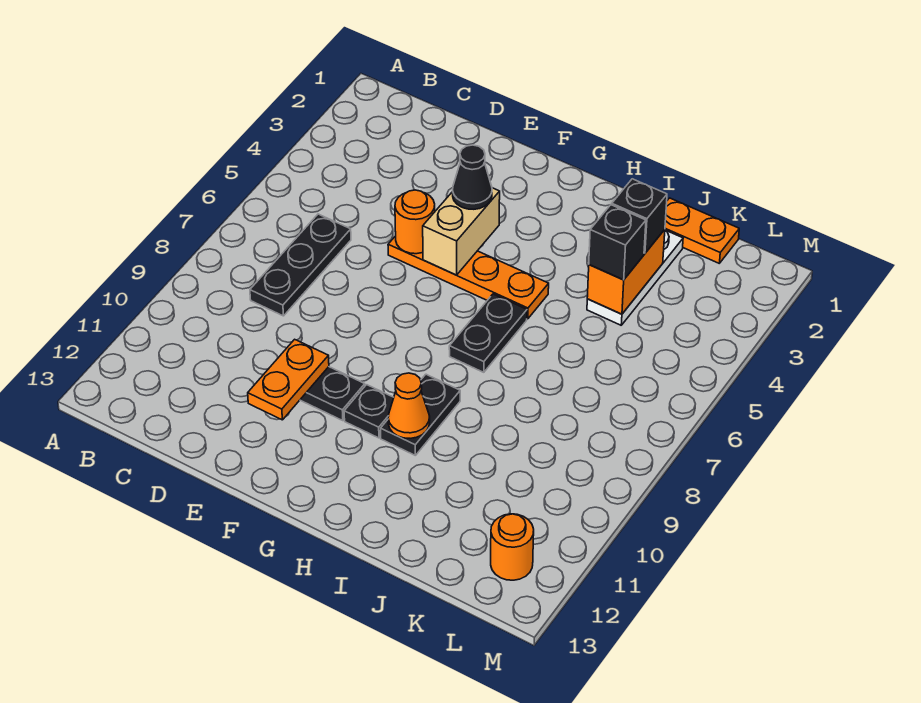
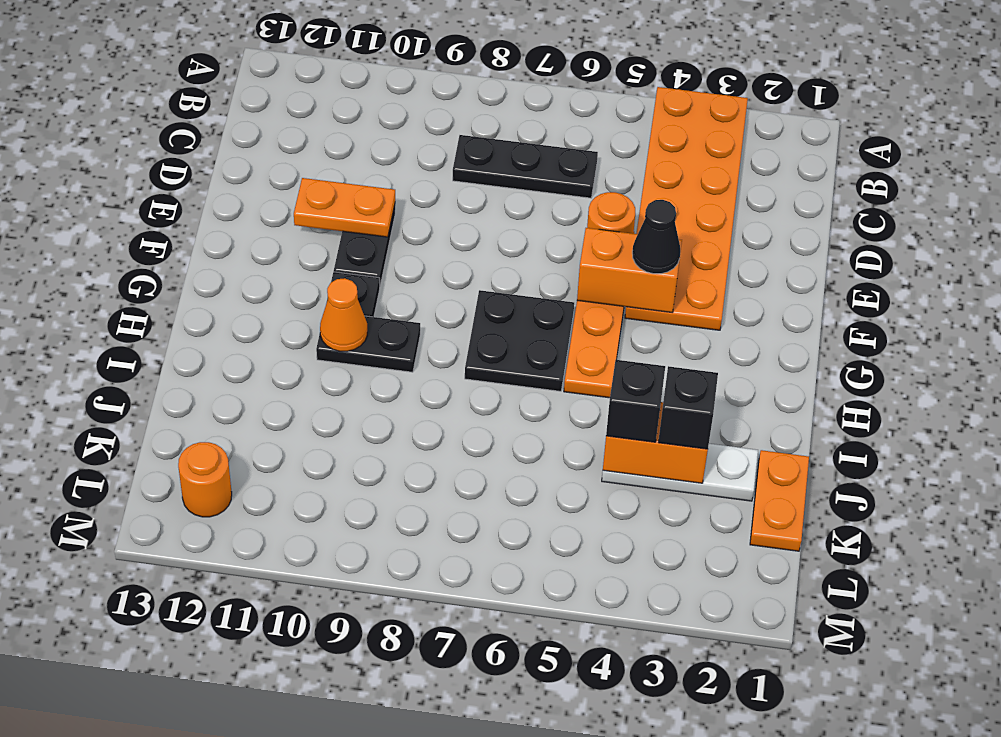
none -> orange 2x6 plate [625,87,748,330]
tan 1x2 brick [423,188,500,275] -> orange 1x2 brick [577,228,682,312]
black 1x2 plate [449,294,527,372] -> black 2x2 plate [465,290,574,391]

